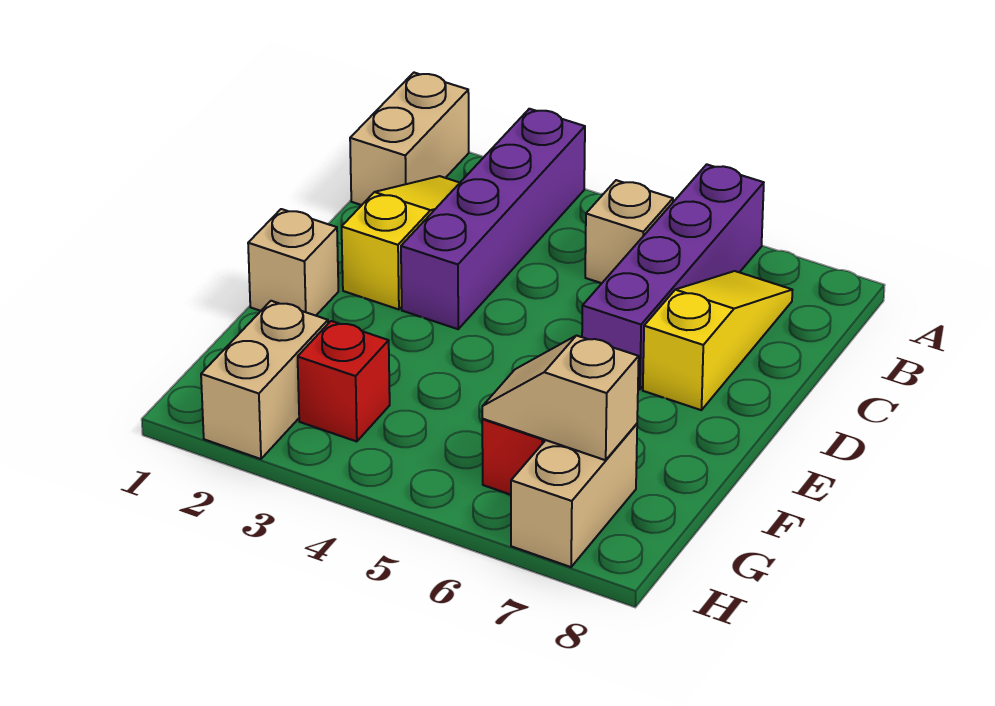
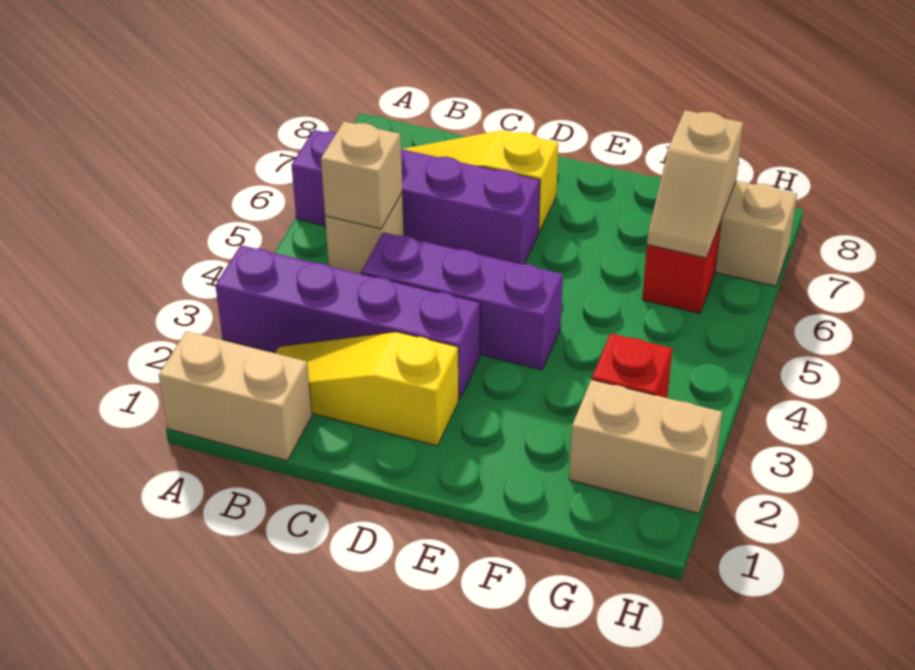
none -> purple 1x3 brick [361,232,563,370]
tan 1x1 brick [248,209,338,316] -> tan 1x1 brick moved to [321,122,402,229]

